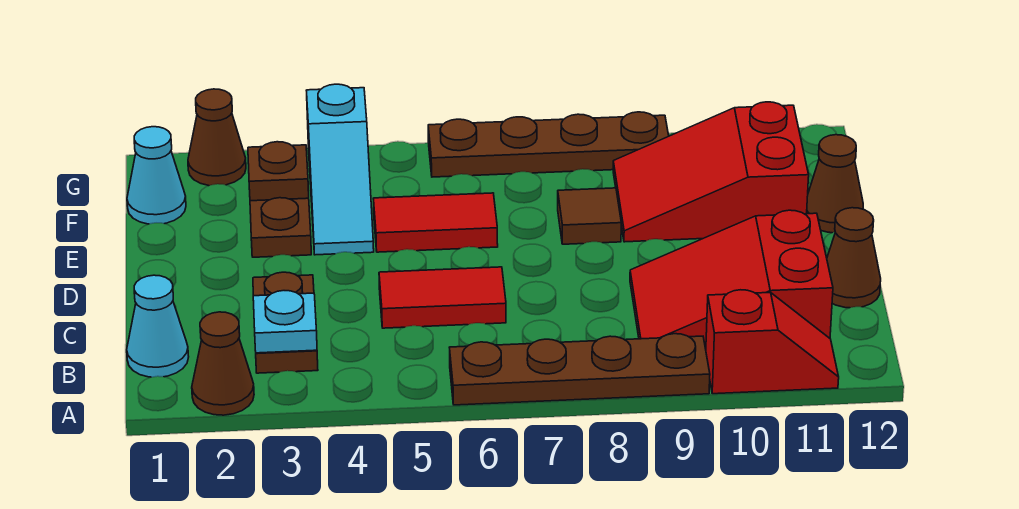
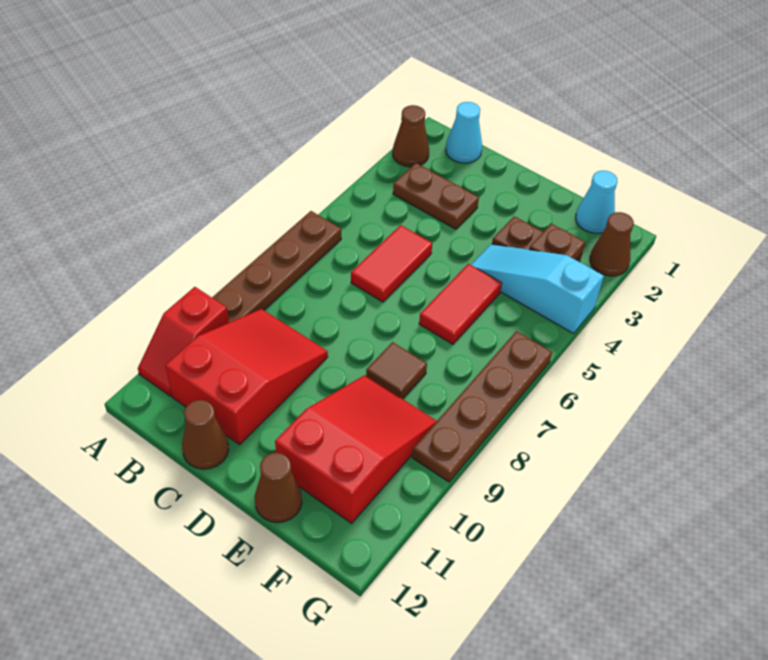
cyan 1x1 plate [253,291,317,353] -> none

